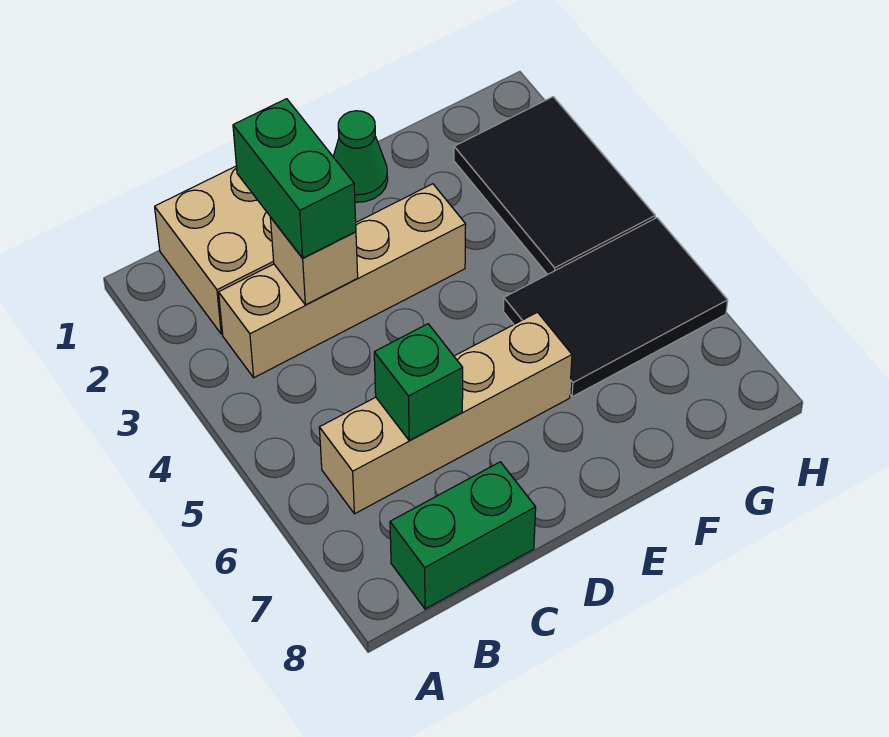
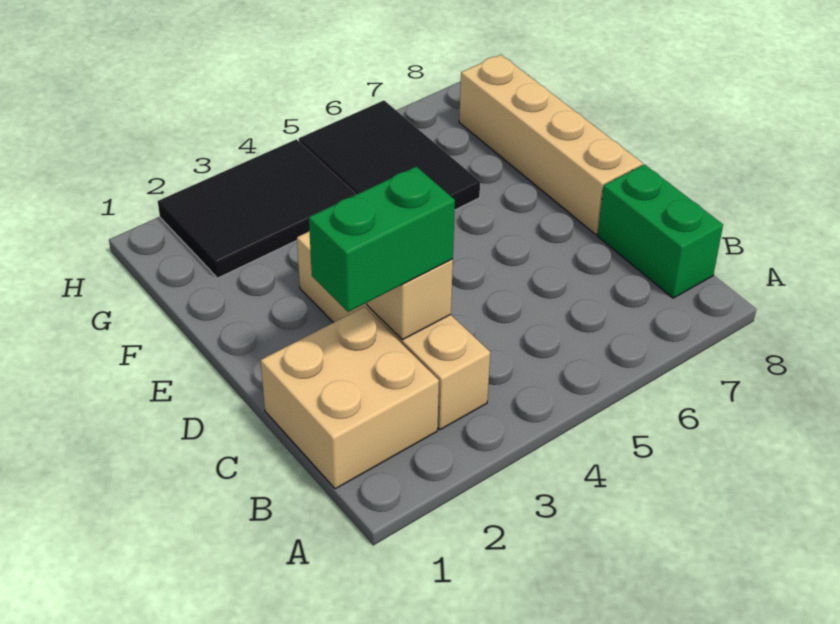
tan 1x4 brick [319,312,572,514] -> tan 1x4 brick moved to [459,55,643,234]
green 1x1 brick [374,324,463,440] -> none
green 1x1 cone [333,111,388,202] -> none

